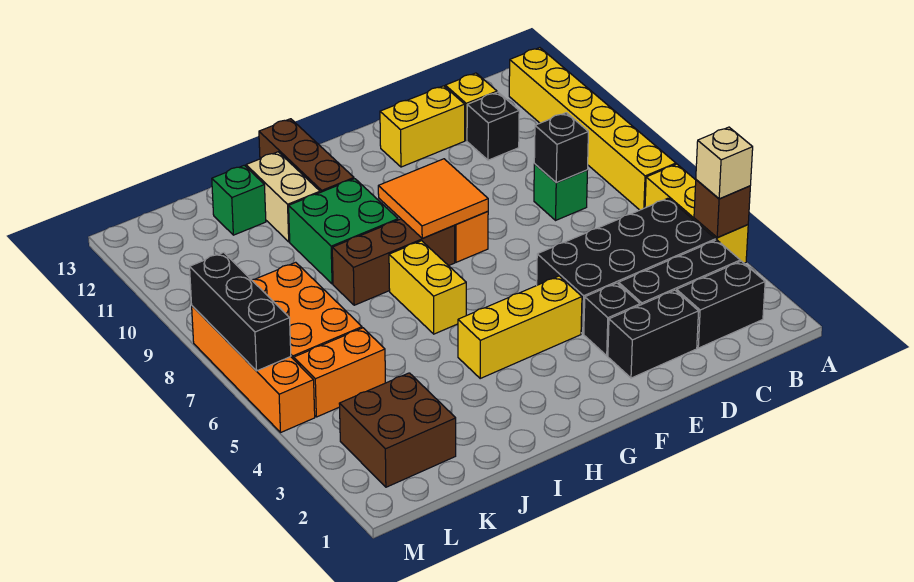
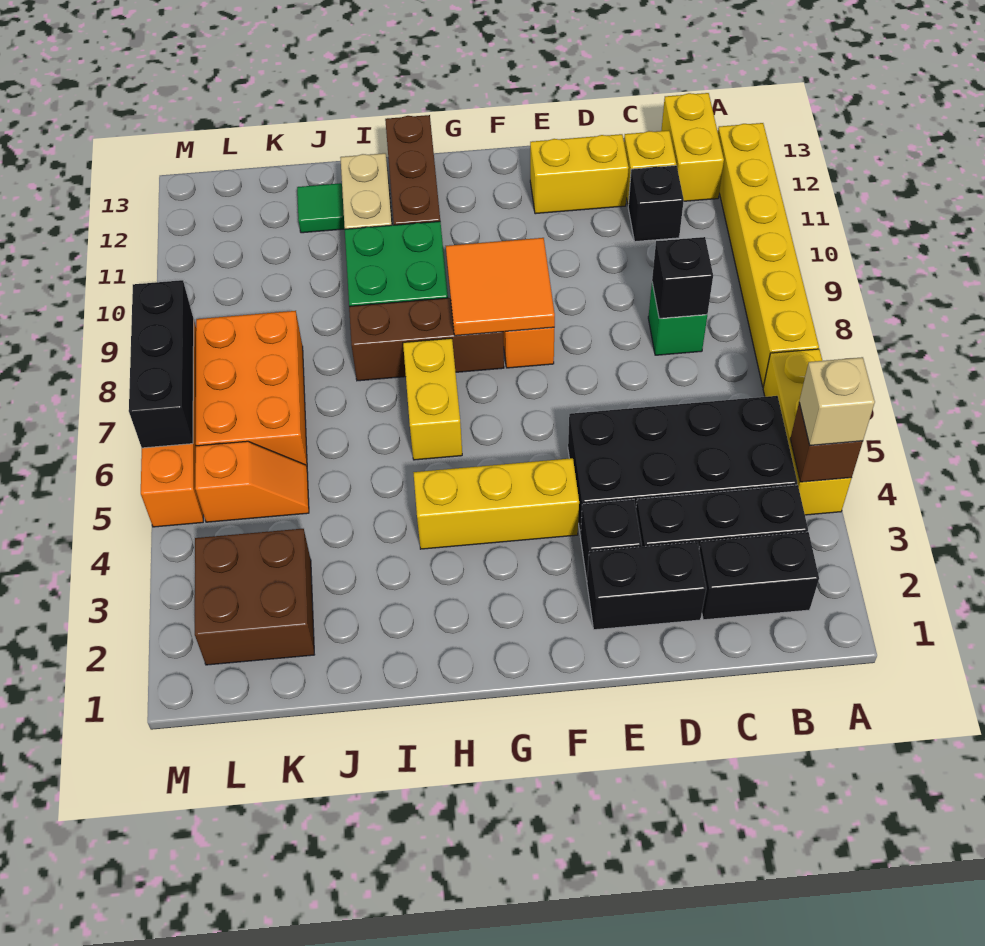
none -> yellow 1x2 brick [661,93,724,201]
green 1x1 brick [212,165,266,235] -> green 1x1 tile [297,183,345,233]
orange 1x2 brick [294,328,385,417] -> orange 1x2 slope [195,441,309,522]

